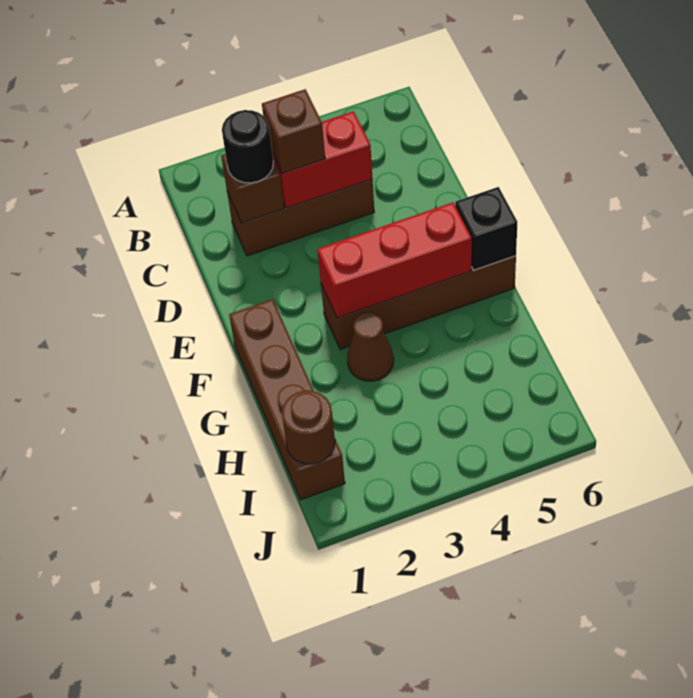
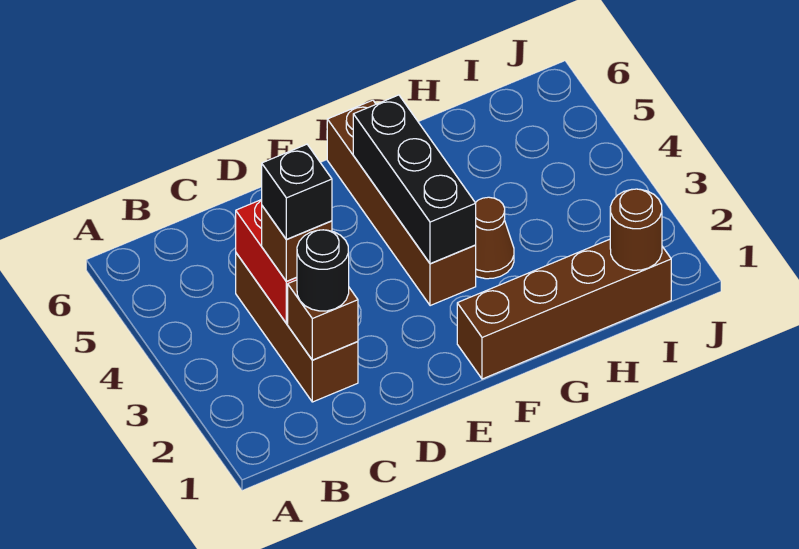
red 1x3 brick [317,203,472,318] -> black 1x3 brick [353,95,476,264]
black 1x1 brick [455,187,517,270] -> black 1x1 brick moved to [262,144,332,240]

